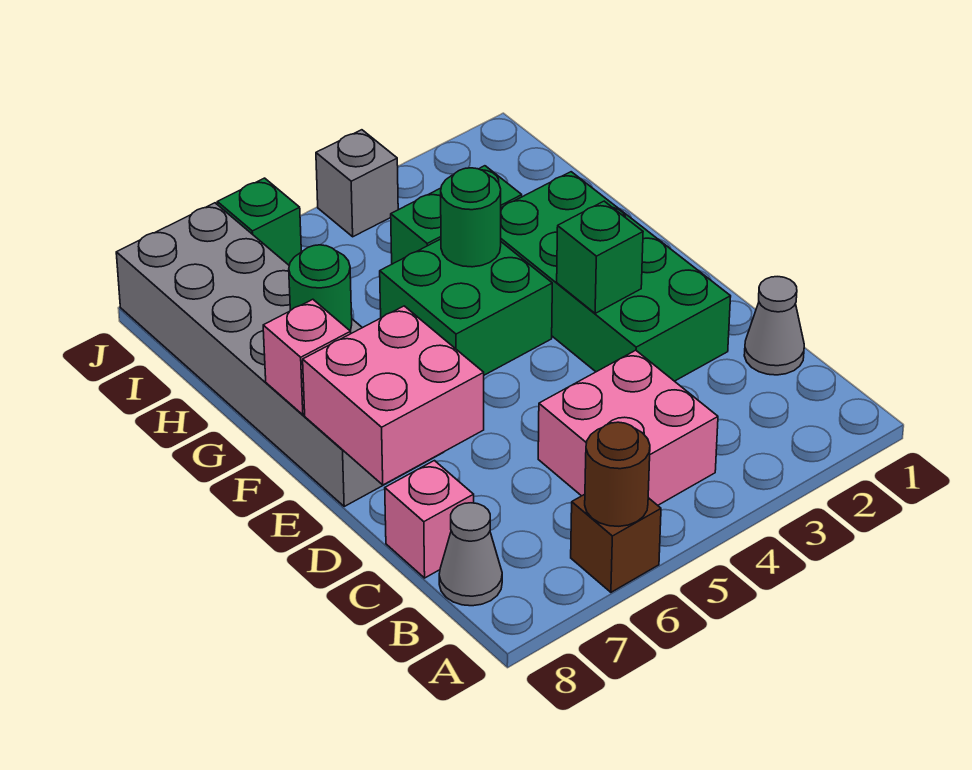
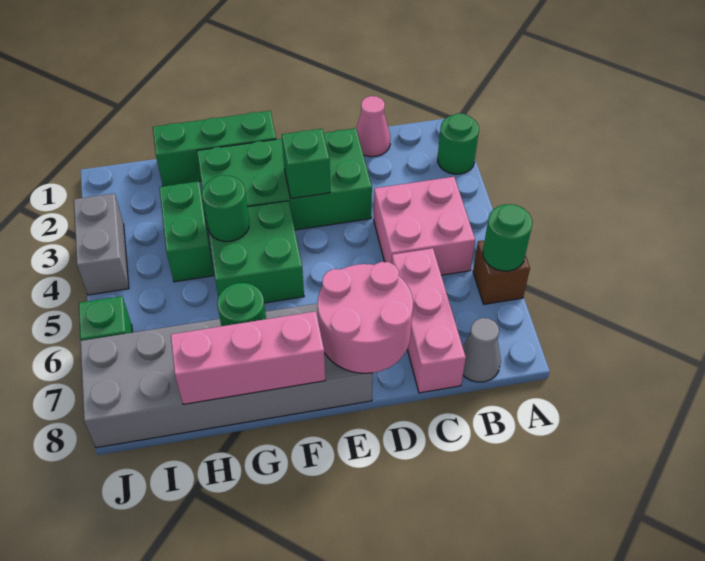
none -> green 1x1 round brick [438,113,479,174]
brown 1x1 round brick [585,422,650,526] -> green 1x1 round brick [483,204,532,271]
grey 1x1 cone [744,277,804,375] -> pink 1x1 cone [356,96,390,157]
pink 1x1 brick [385,461,474,578] -> pink 1x3 brick [392,248,466,393]
pink 2x2 brick [303,306,484,485] -> pink 2x2 round brick [318,262,413,373]
none -> green 1x3 brick [153,111,276,186]
pink 1x1 brick [263,299,351,415] -> pink 1x3 brick [171,311,325,404]
grey 1x1 brick [316,130,398,237] -> grey 1x2 brick [74,193,129,295]

